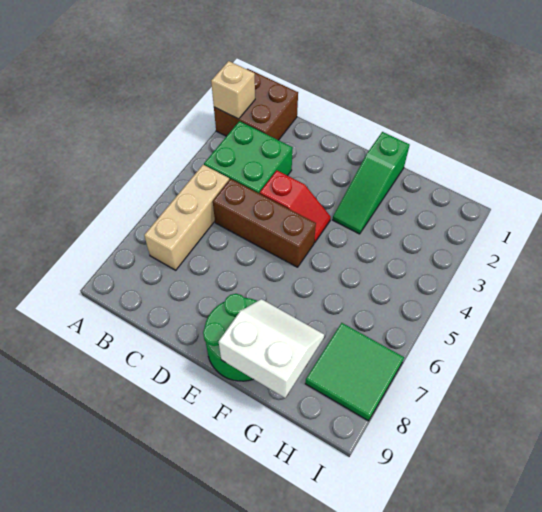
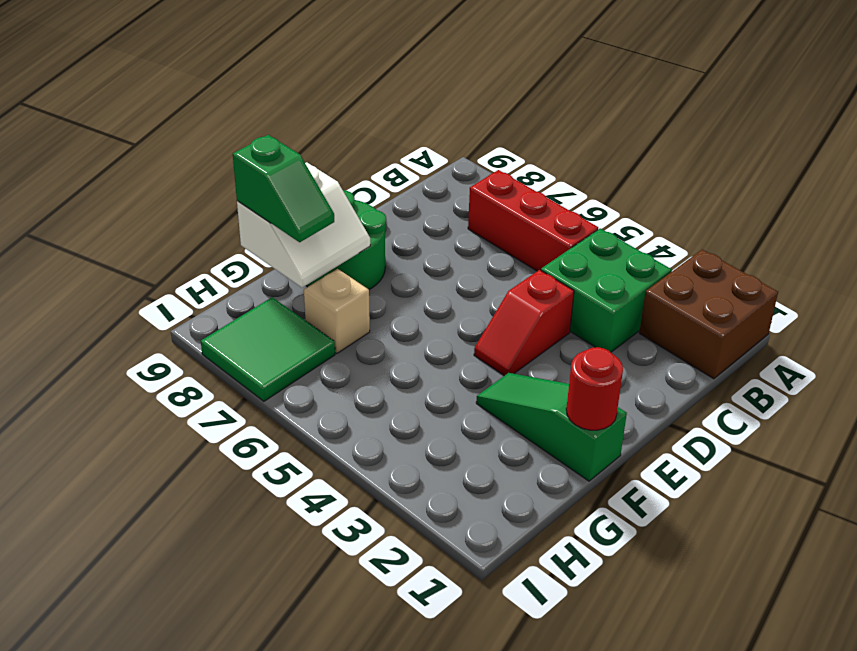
tan 1x1 brick [211,61,255,119] -> tan 1x1 brick moved to [304,269,370,353]
tan 1x3 brick [144,165,229,270] -> red 1x3 brick [468,170,598,271]
brown 1x3 brick [213,179,316,267] -> none
none -> red 1x1 round brick [566,347,623,430]
none -> green 1x2 slope [233,135,334,242]

